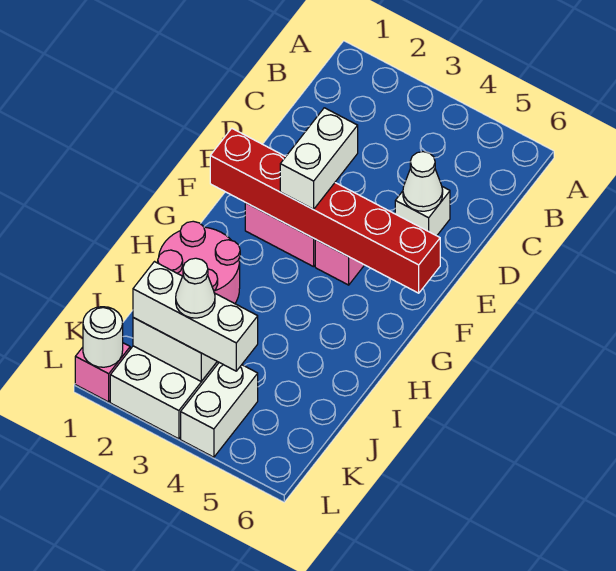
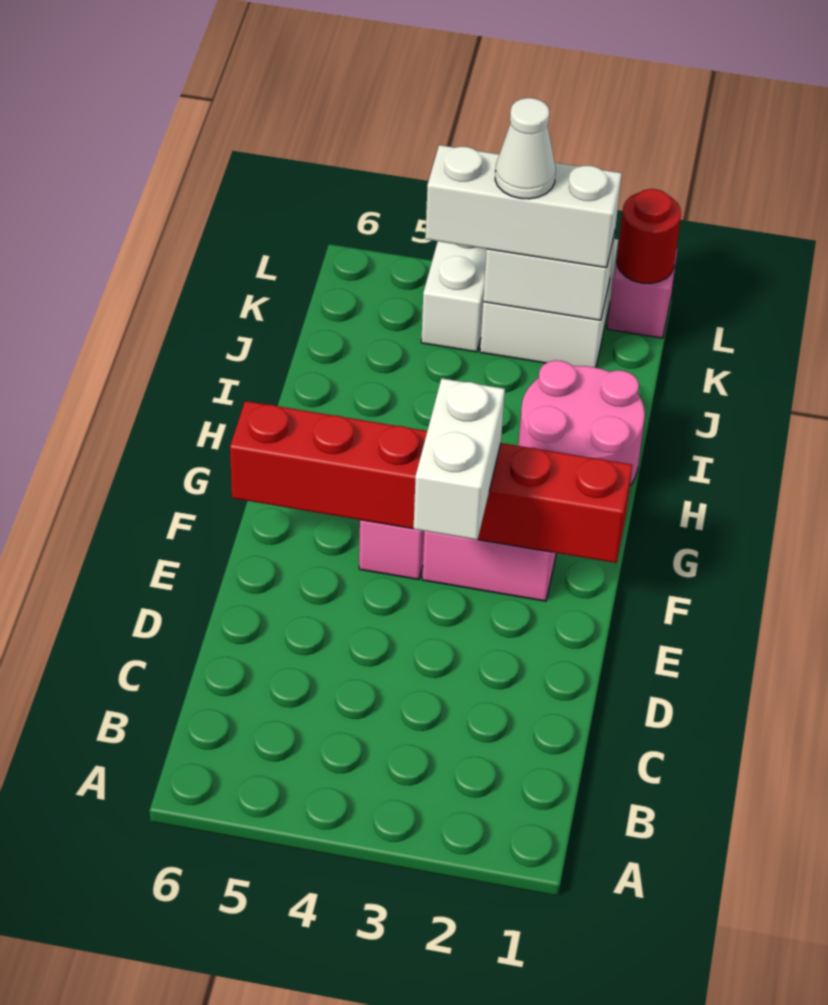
white 1x1 brick [395,187,450,236] -> none
white 1x1 cone [403,152,443,211] -> none
white 1x1 round brick [83,307,123,367] -> red 1x1 round brick [617,189,681,284]

